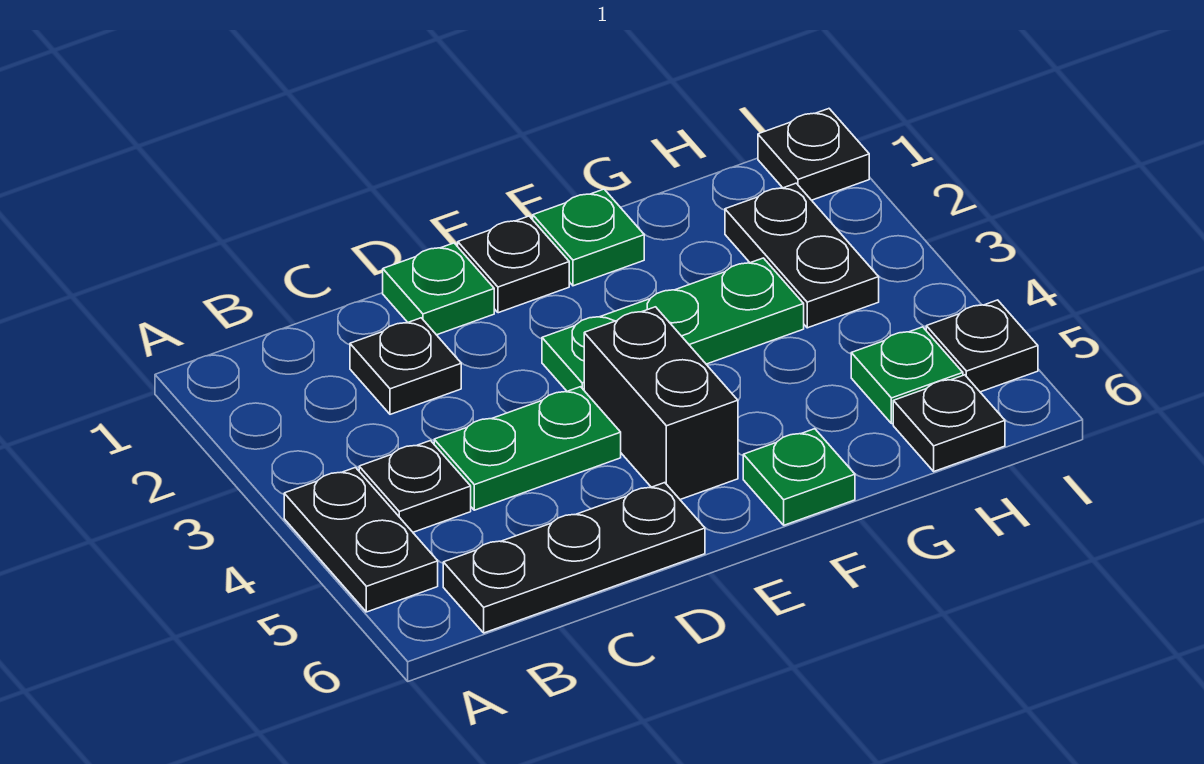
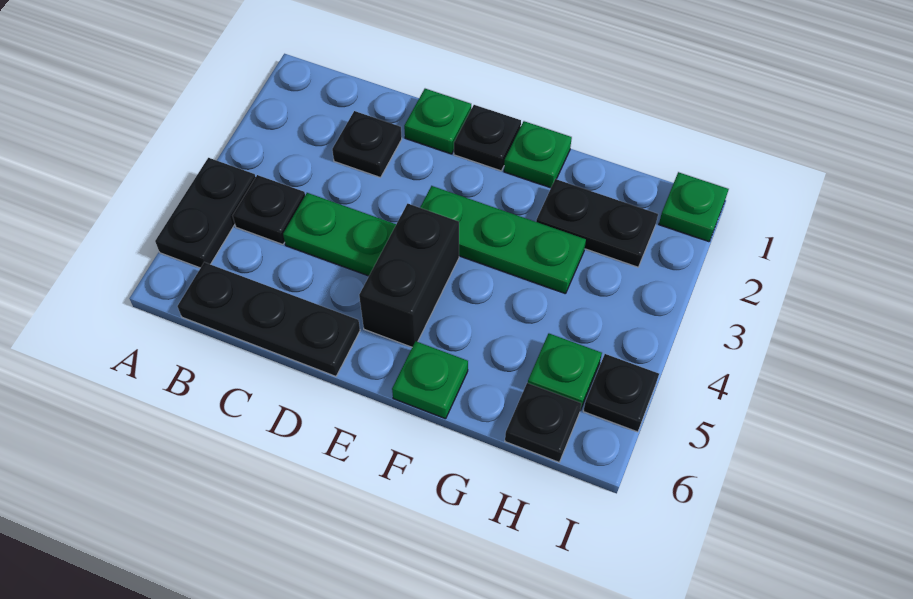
black 1x2 plate [725,183,879,328] -> black 1x2 plate turned to [536,179,658,267]
black 1x1 plate [758,109,869,200] -> green 1x1 plate [659,172,729,242]

